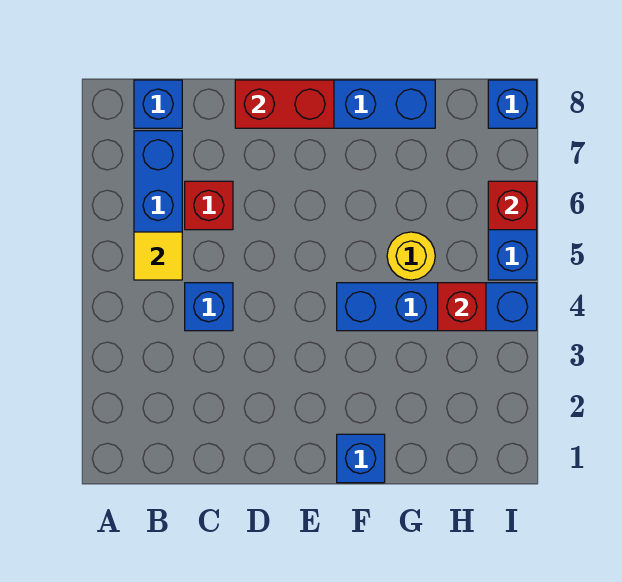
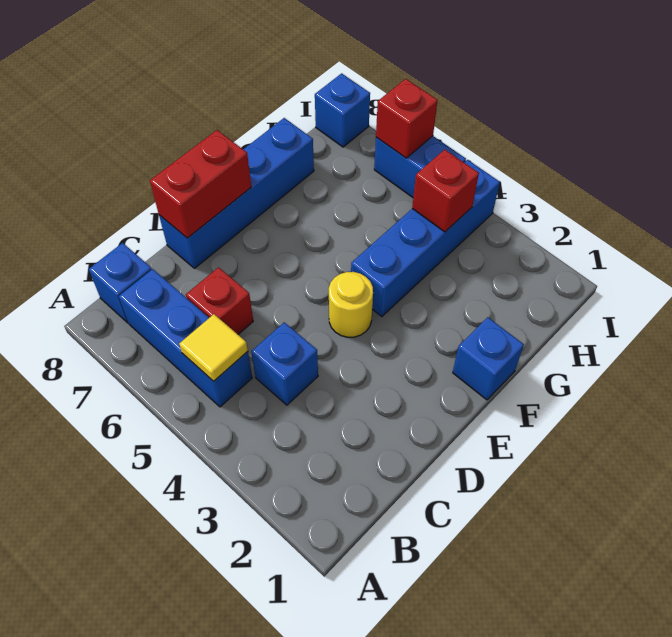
yellow 1x1 round brick [387,232,435,280] -> yellow 1x1 round brick moved to [329,272,373,337]

